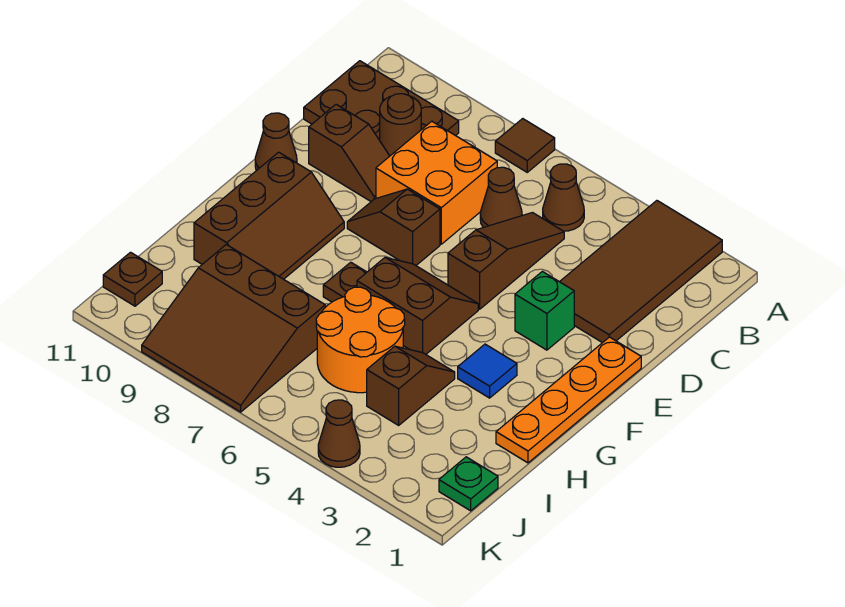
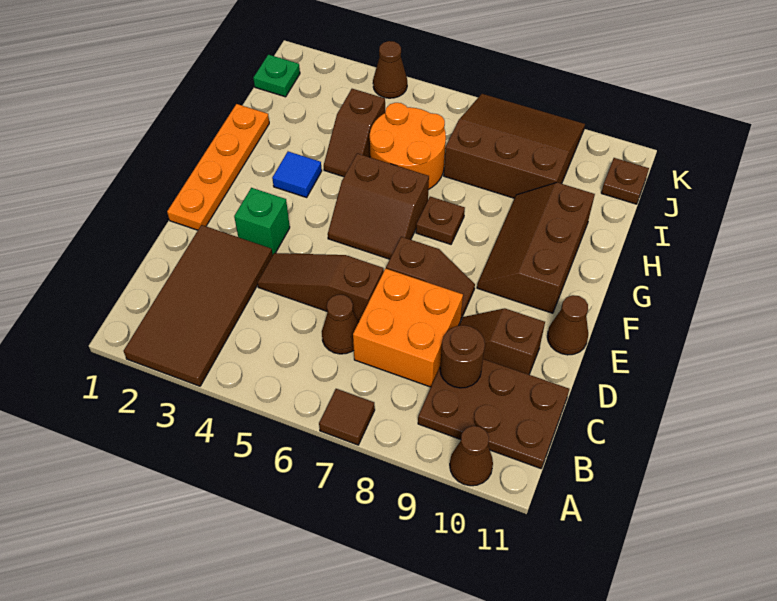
brown 1x1 cone [543,164,584,231] -> brown 1x1 cone moved to [450,426,493,486]
brown 1x3 slope [448,213,564,309] -> brown 1x3 slope turned to [257,253,384,322]

